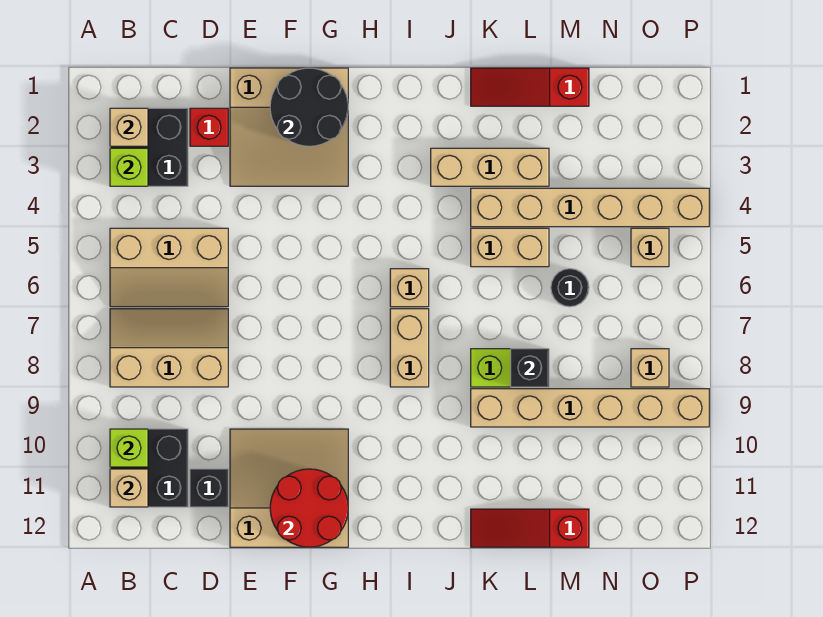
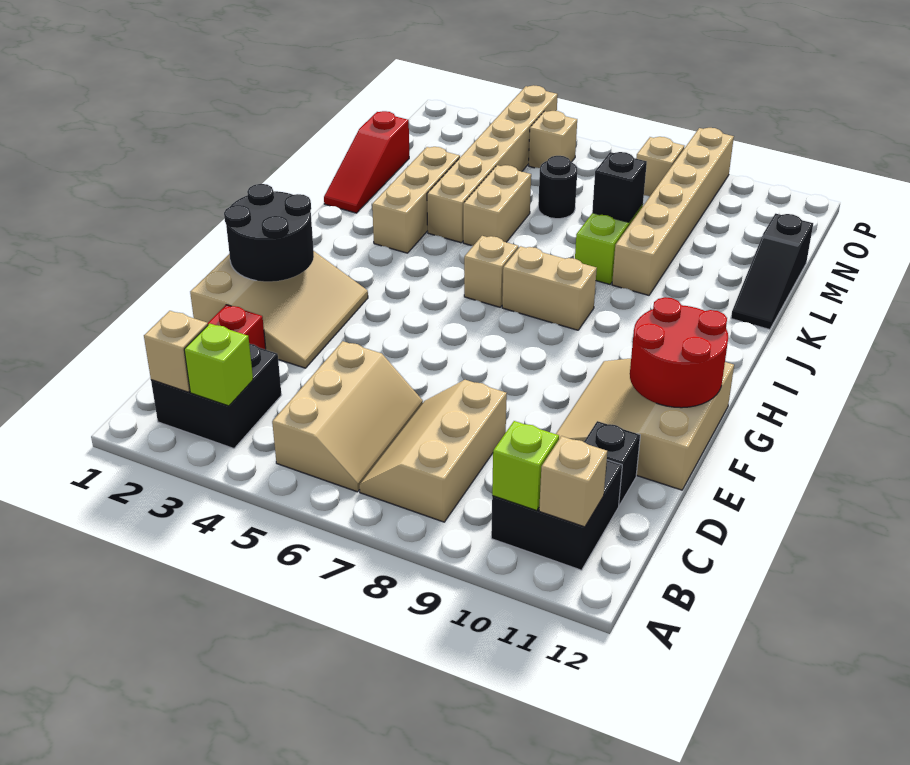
red 1x3 slope [471,509,589,547] -> black 1x3 slope [731,214,813,330]

